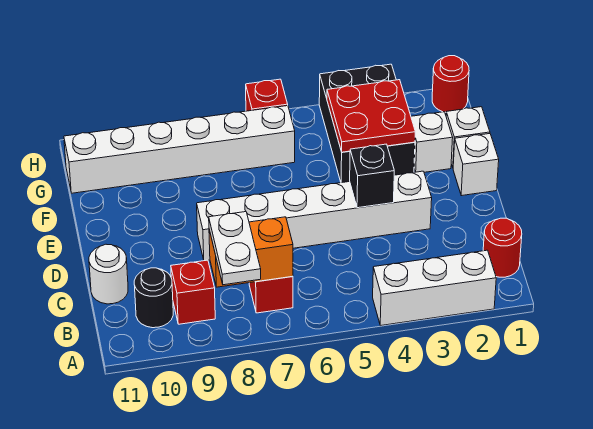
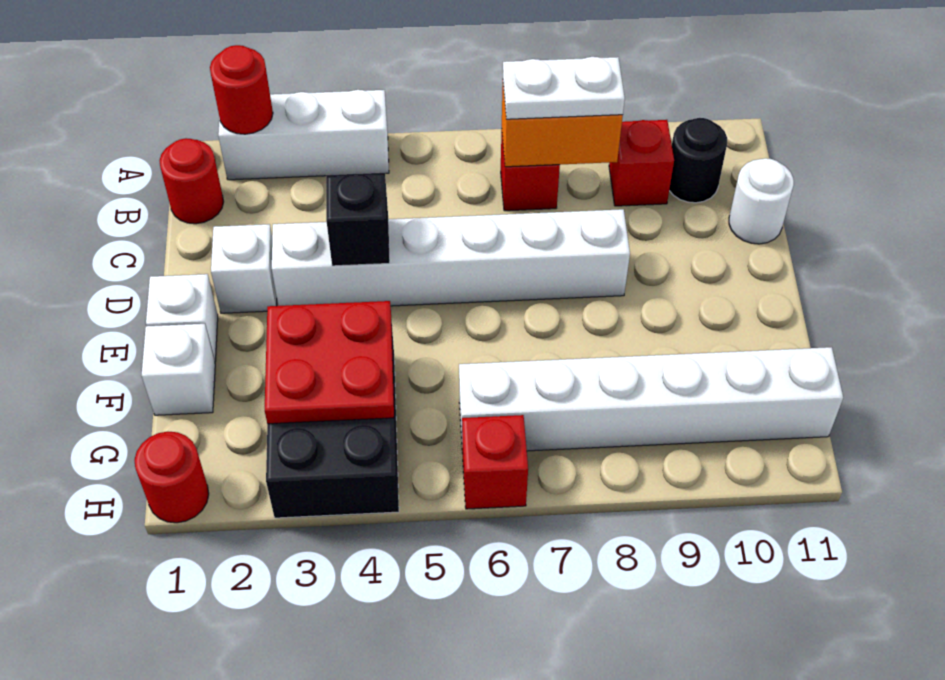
none -> red 1x1 round brick [210,45,273,134]
white 1x2 plate [209,212,261,285] -> white 1x2 plate turned to [503,57,625,119]
white 1x1 brick [411,112,453,172] -> white 1x1 brick moved to [211,224,277,313]

